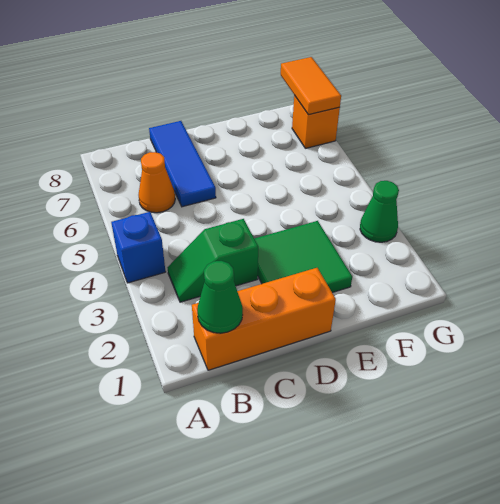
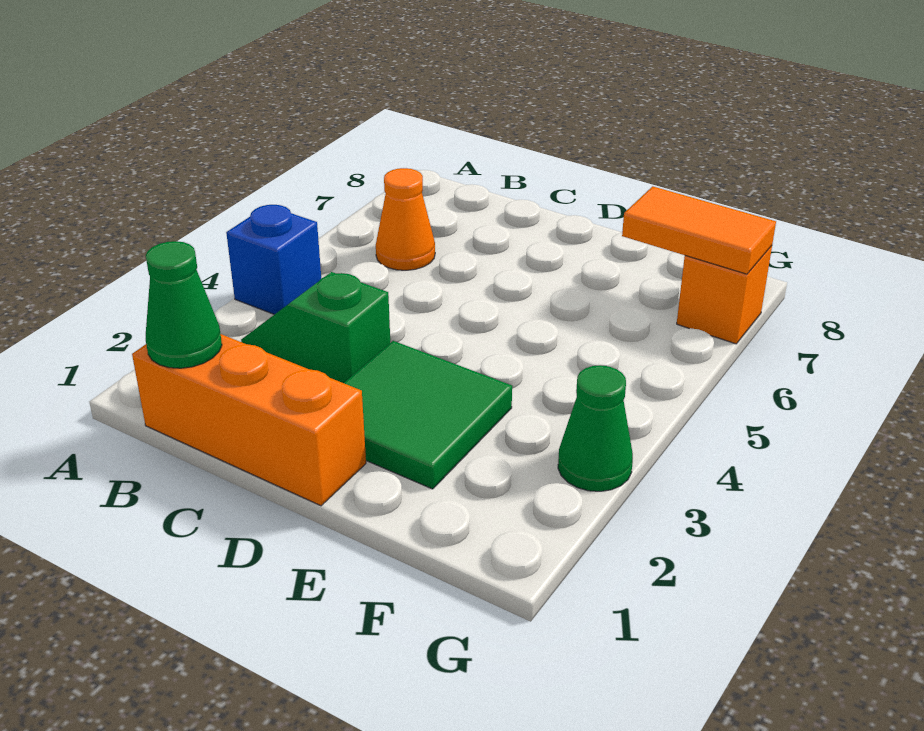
blue 1x3 tile [149,121,216,207] -> none
orange 1x2 tile [281,57,341,115] -> orange 1x2 tile turned to [622,186,776,274]

